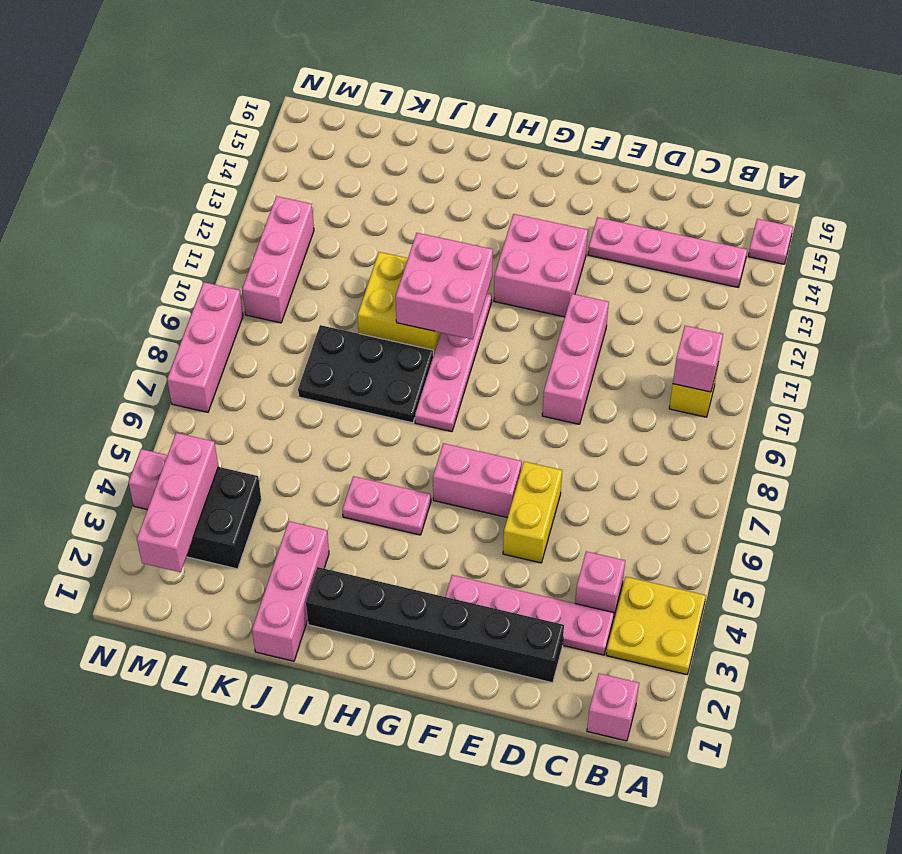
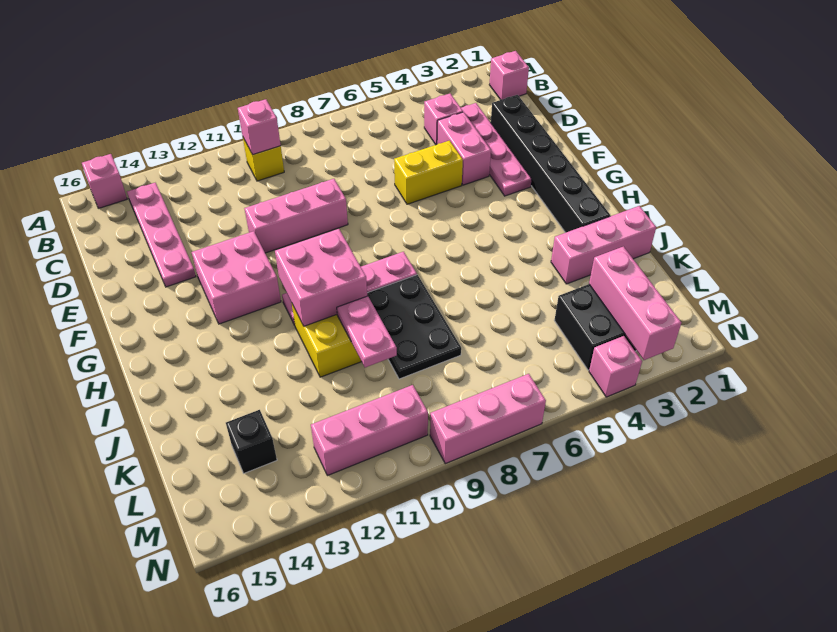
yellow 2x2 plate [606,577,706,675] -> none
pink 1x1 plate [748,219,793,264] -> pink 1x1 brick [82,154,127,208]
pink 1x2 brick [433,443,522,518] -> pink 1x2 brick moved to [437,112,491,185]
pink 1x2 plate [342,476,431,535] -> pink 1x2 plate moved to [337,296,397,367]
none -> black 1x1 brick [226,410,277,473]
pink 1x3 brick [137,433,218,572] -> pink 1x3 brick turned to [589,246,681,360]

